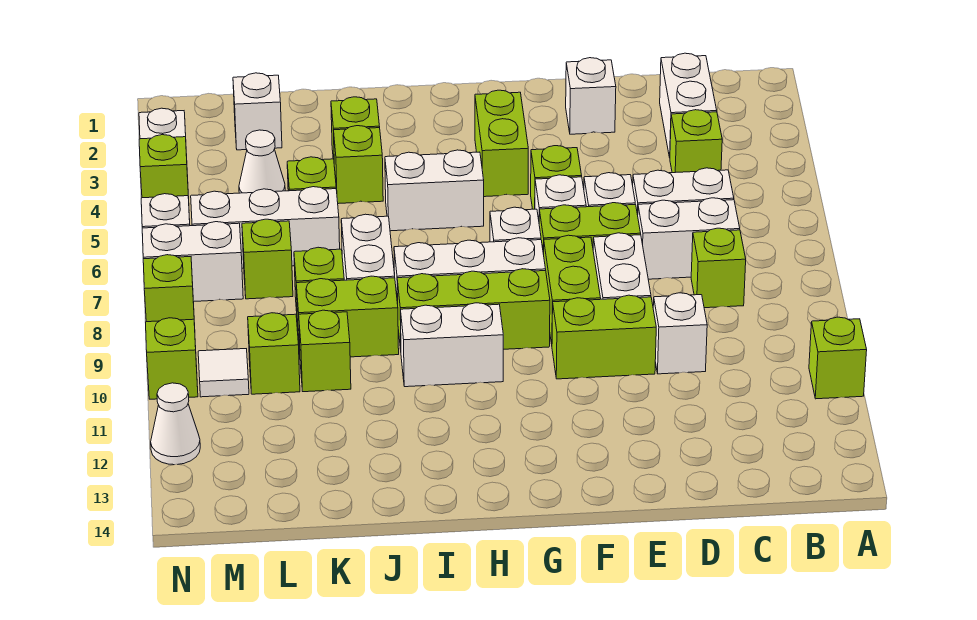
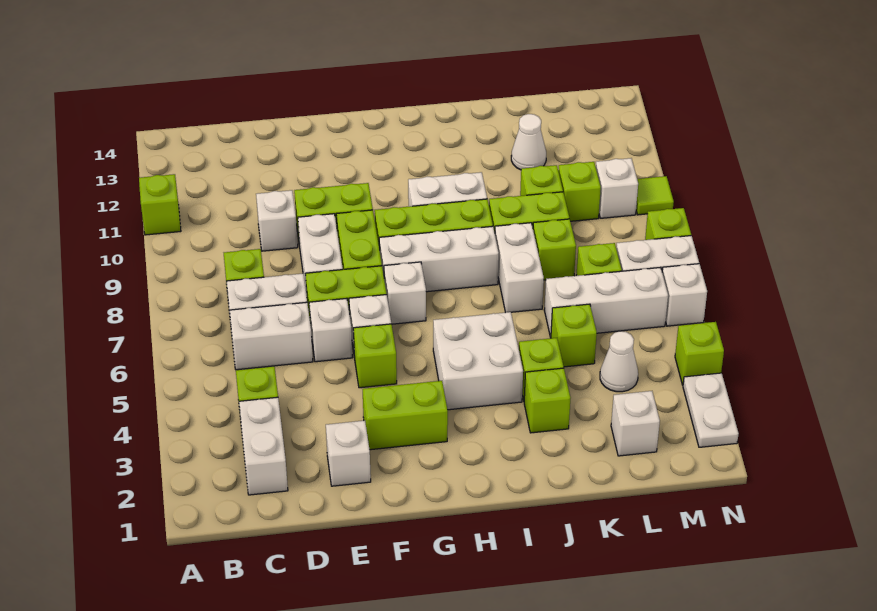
lime 1x2 brick [475,90,528,197] -> lime 1x2 brick turned to [363,381,448,450]
white 1x2 brick [385,150,484,231] -> white 2x2 brick [433,312,523,410]
white 1x1 tile [198,349,249,397] -> white 1x1 brick [596,158,638,218]
lime 1x1 brick [146,318,198,399] -> lime 1x1 tile [636,176,674,215]
white 1x1 cone [151,383,200,465] -> white 1x1 cone moved to [511,114,546,170]

